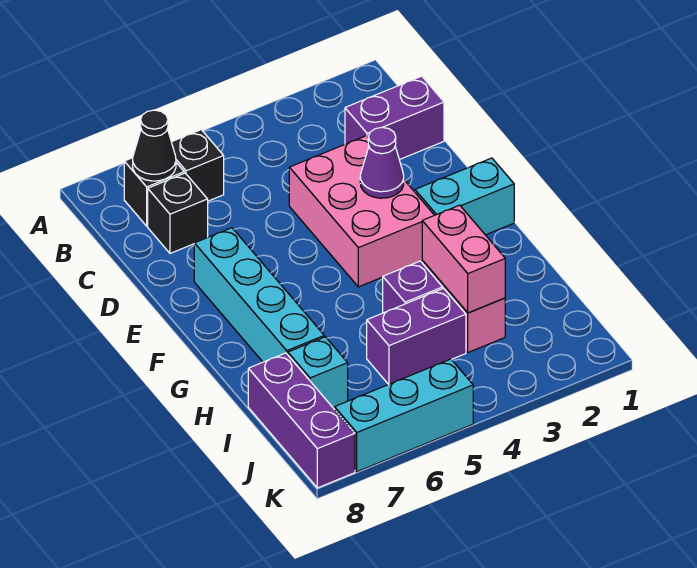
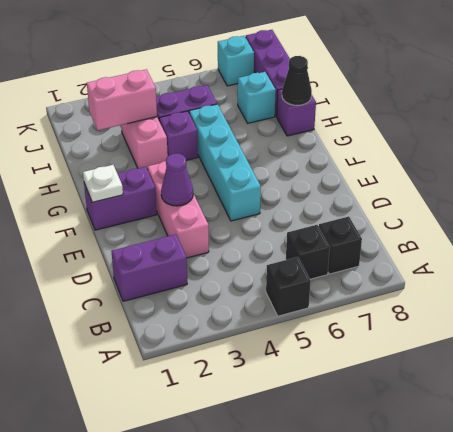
black 1x1 cone [133,110,176,181] -> black 1x1 cone moved to [282,56,312,106]
black 1x1 brick [148,173,208,253] -> black 1x1 brick moved to [266,257,310,316]
pink 2x3 brick [289,136,434,287] -> pink 1x3 brick [148,161,209,258]
cyan 1x4 brick [194,228,324,362] -> cyan 1x4 brick moved to [189,104,261,221]
cyan 1x2 brick [415,158,514,235] -> purple 1x2 brick [84,167,157,230]
none -> white 1x1 plate [83,165,123,202]
pink 1x2 brick [422,205,505,313] -> pink 1x2 brick turned to [87,69,157,130]
none -> purple 1x1 brick [277,89,316,136]
cyan 1x3 brick [335,359,473,472] -> cyan 1x1 brick [218,36,254,86]

